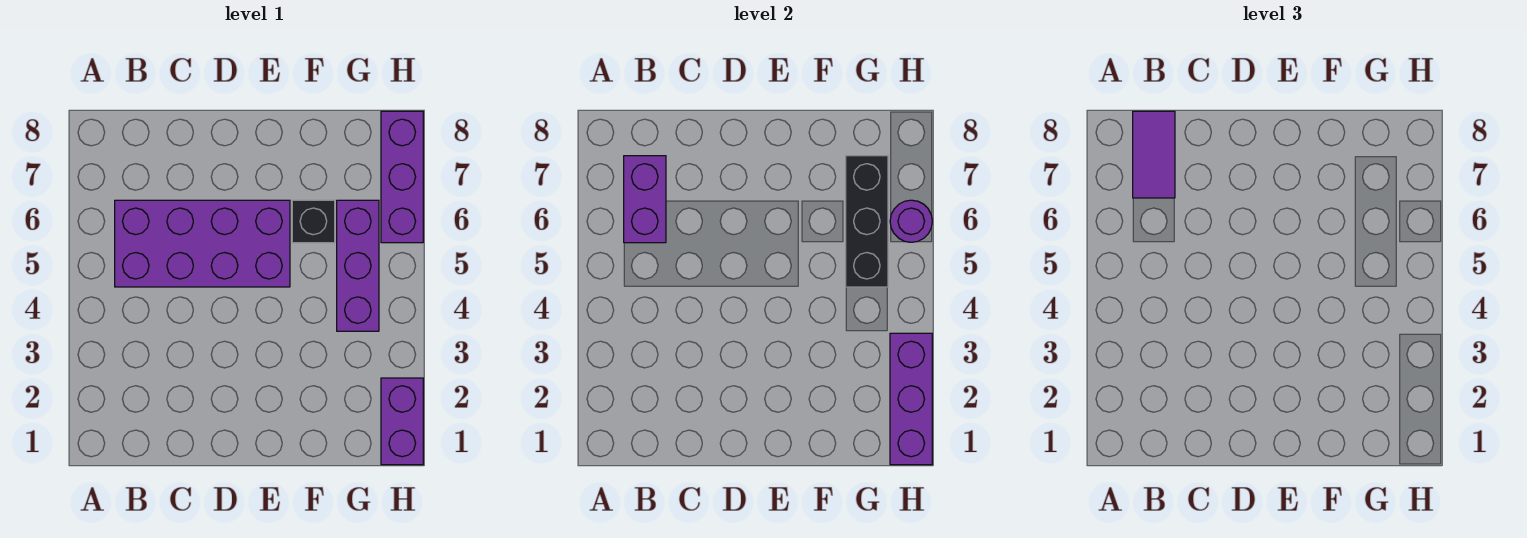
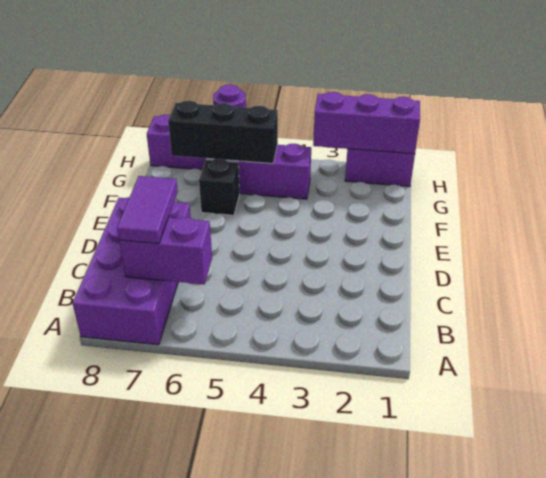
purple 2x4 brick [115,200,290,287] -> purple 2x4 brick moved to [73,197,191,345]
purple 1x2 tile [1133,111,1175,198] -> purple 1x2 tile turned to [117,176,178,244]

